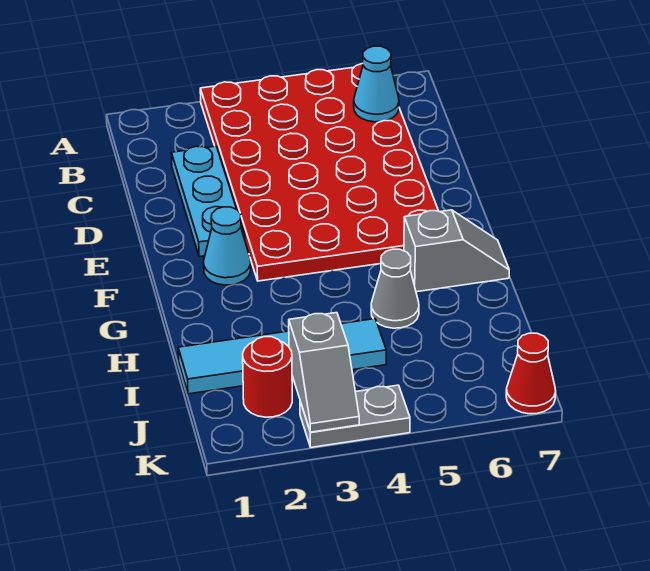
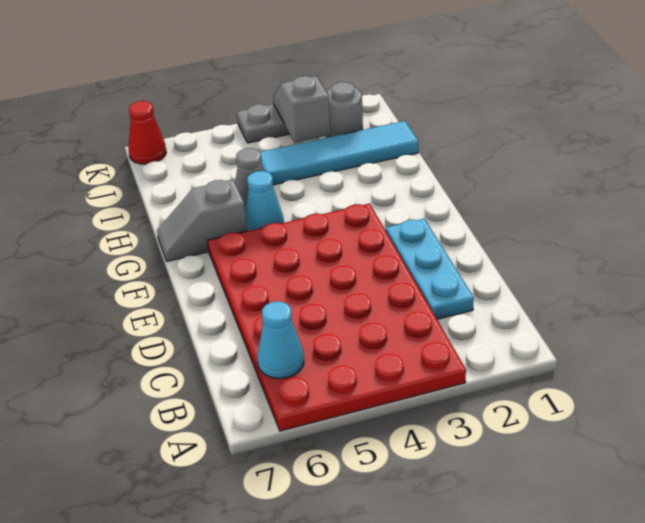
cyan 1x1 cone [204,207,251,285] -> cyan 1x1 cone moved to [245,171,284,231]
red 1x1 round brick [243,337,292,417] -> grey 1x1 round brick [327,82,363,137]

